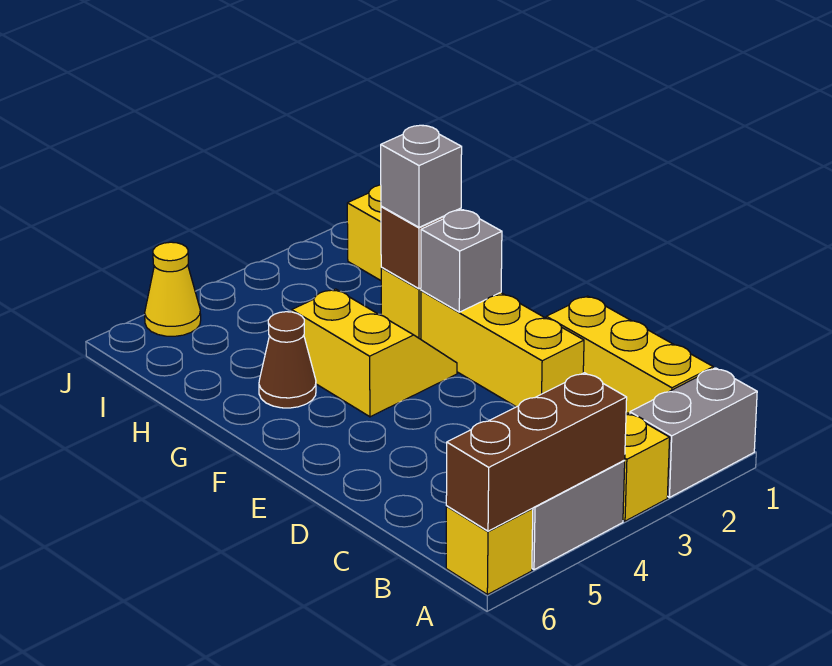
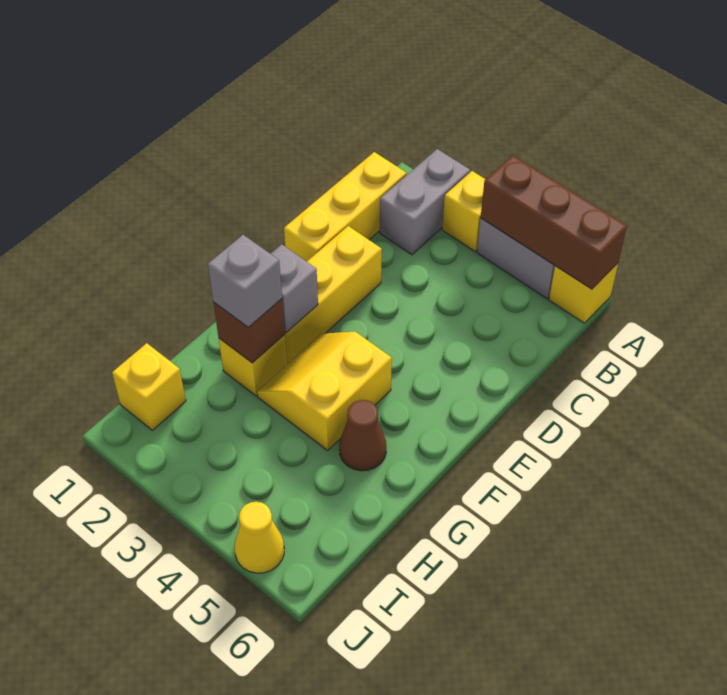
grey 1x2 brick [630,368,757,497] -> grey 1x2 brick turned to [380,149,470,255]

